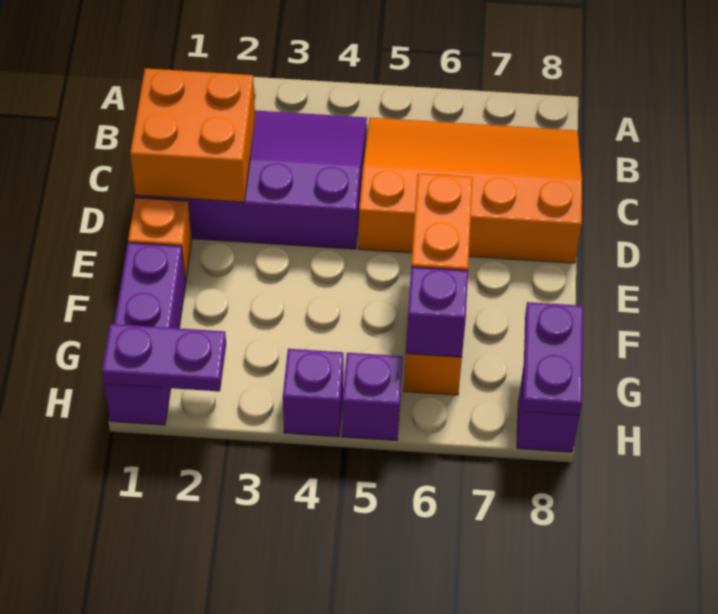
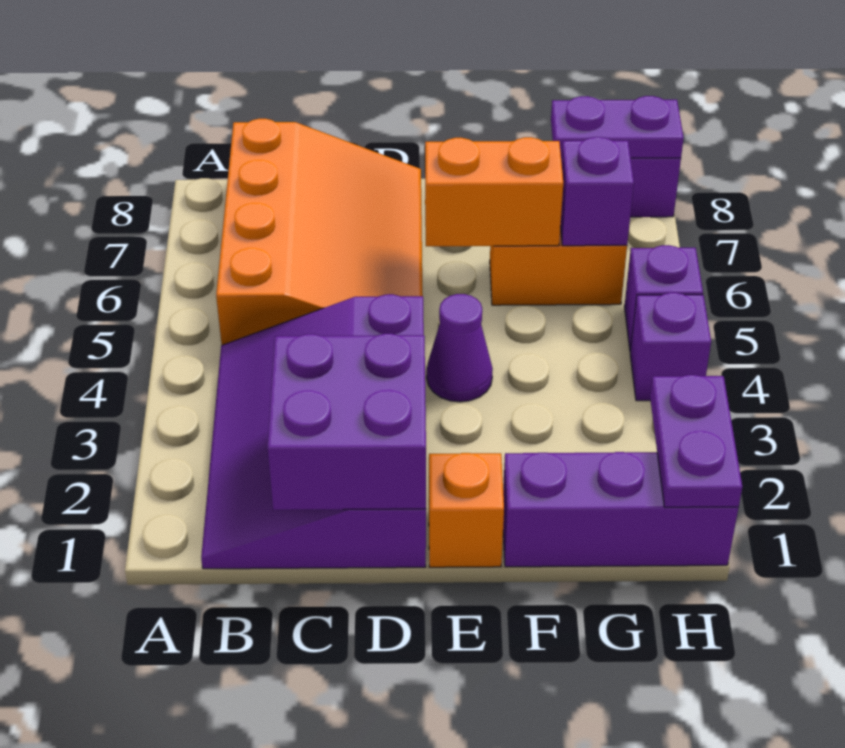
orange 3x4 slope [358,118,582,263] -> orange 3x4 slope turned to [216,119,423,345]
orange 2x2 brick [130,69,255,202] -> purple 2x2 brick [267,334,426,510]
none -> purple 1x1 cone [427,294,493,402]

